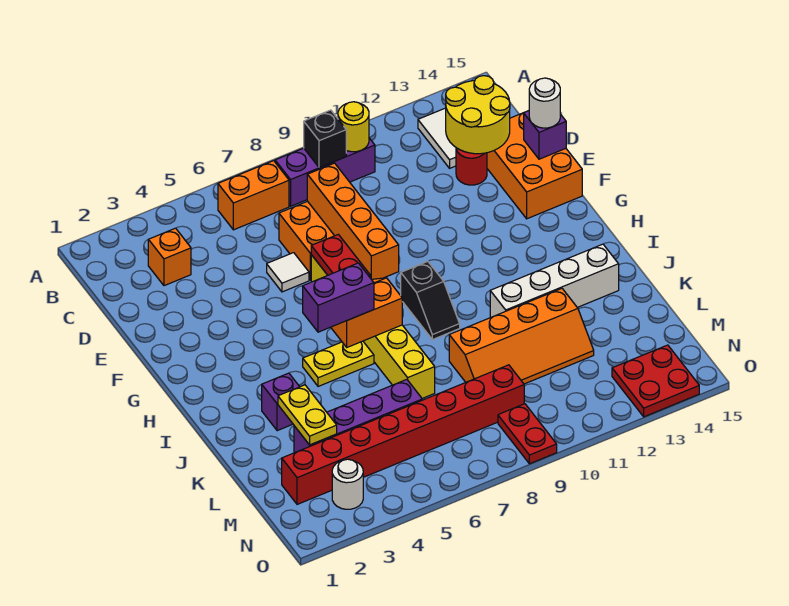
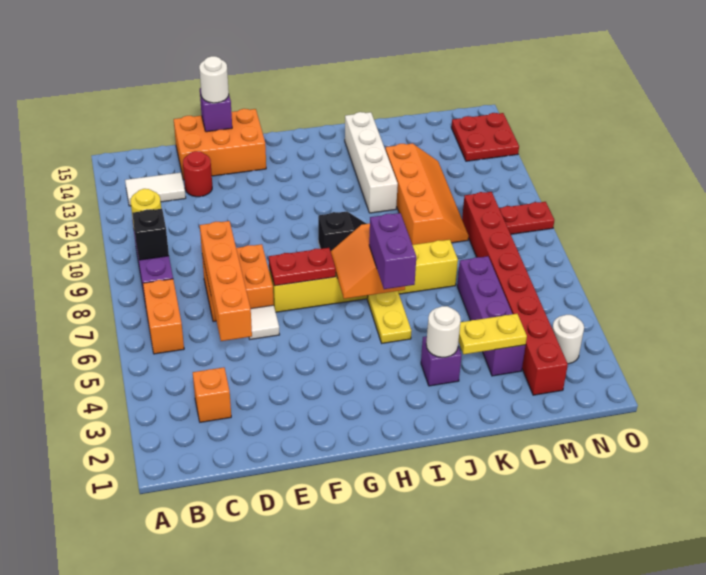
yellow 2x2 round brick [446,76,510,154] -> none
orange 1x4 brick [307,163,399,279] -> orange 1x4 brick turned to [200,221,252,341]
none -> white 1x1 round brick [426,306,461,357]

